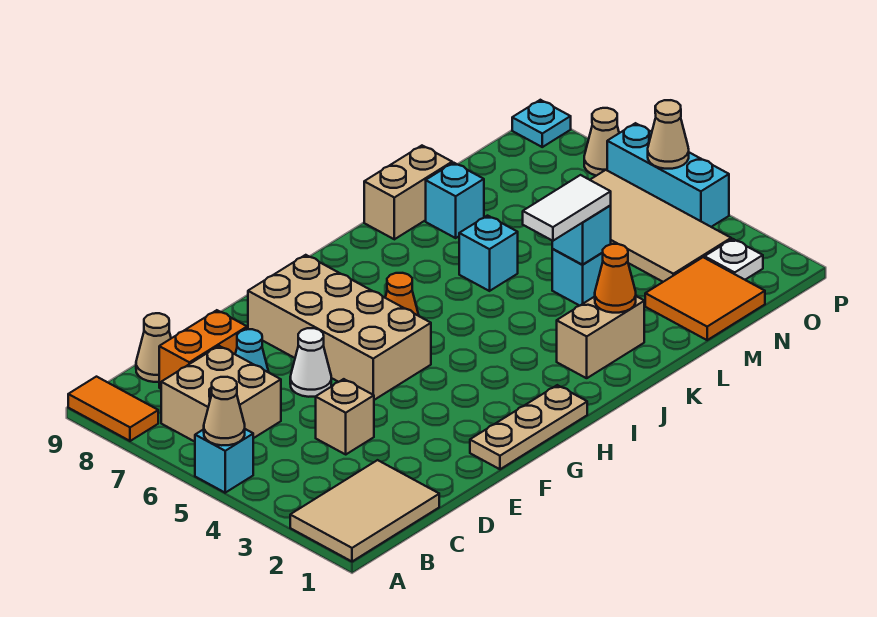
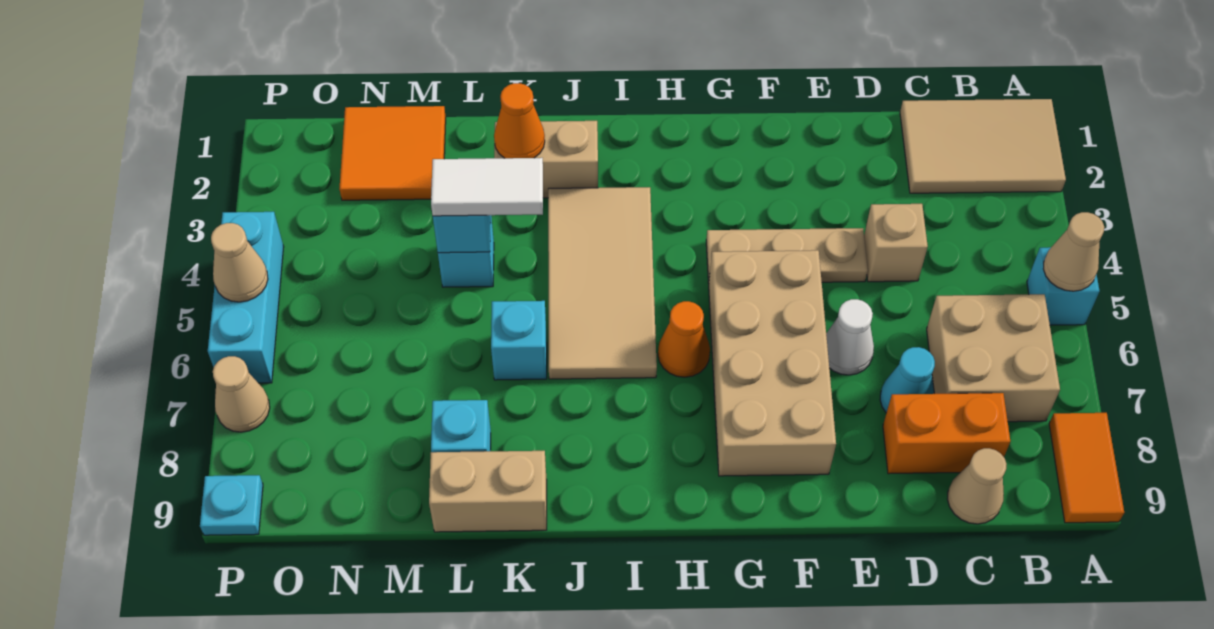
tan 1x3 plate [470,385,587,469] -> tan 1x3 plate moved to [706,228,868,283]
tan 2x4 tile [590,170,731,282] -> tan 2x4 tile moved to [548,187,657,379]
white 1x1 plate [705,239,763,280] -> none

